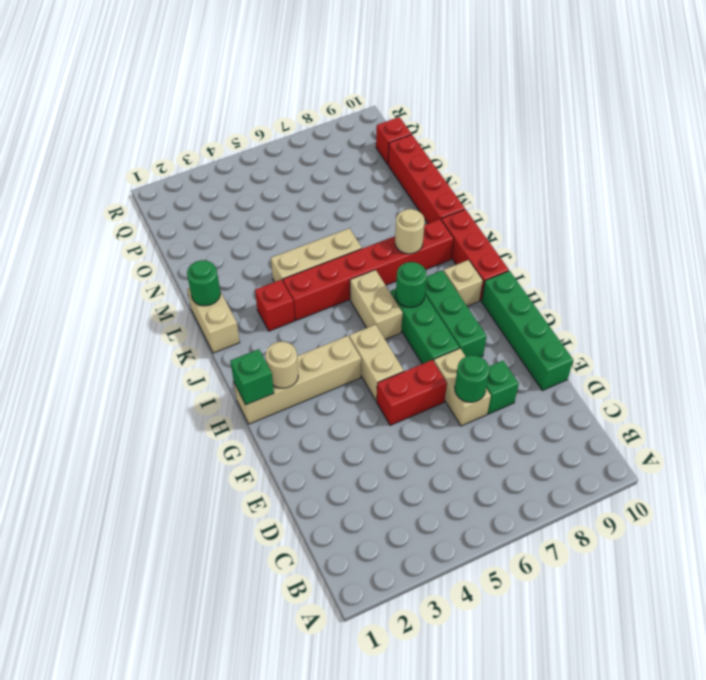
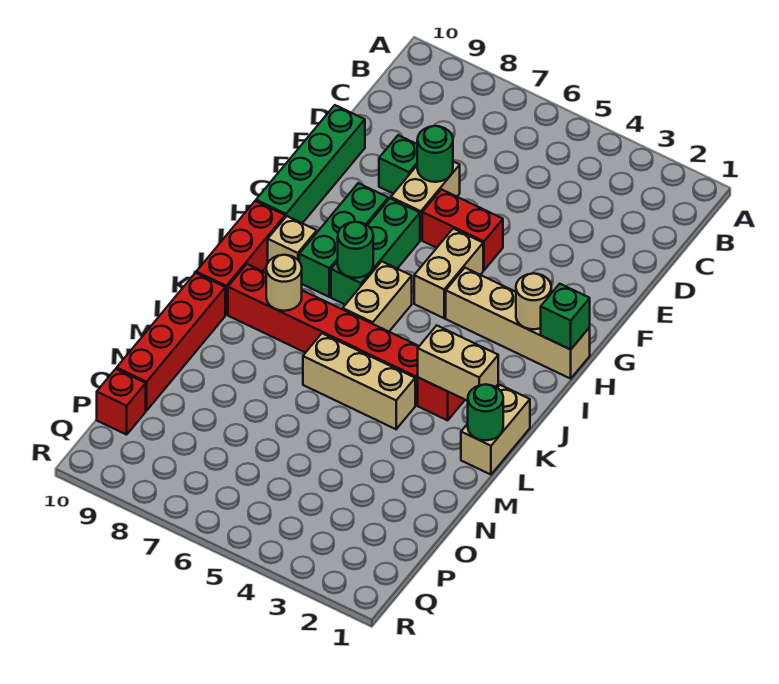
none -> tan 1x2 brick [418,326,498,401]

